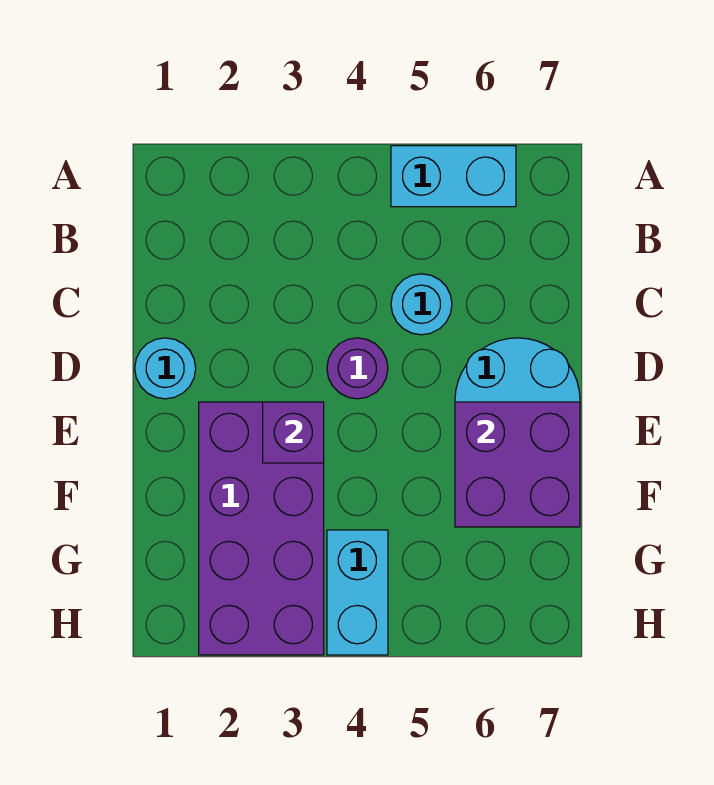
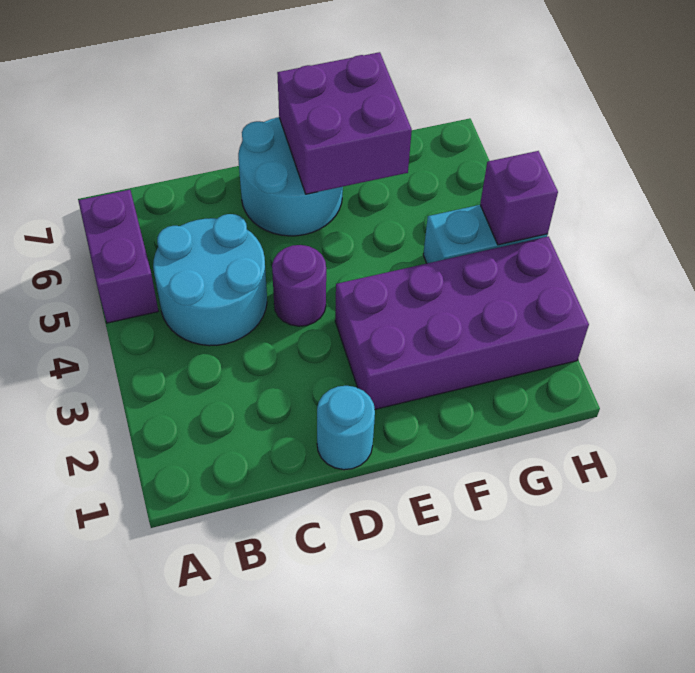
cyan 1x2 brick [391,146,516,207] -> purple 1x2 brick [78,190,158,323]
cyan 1x1 round brick [391,274,452,335] -> cyan 2x2 round brick [153,214,267,346]
purple 1x1 brick [263,402,324,463] -> purple 1x1 brick moved to [480,151,558,245]

